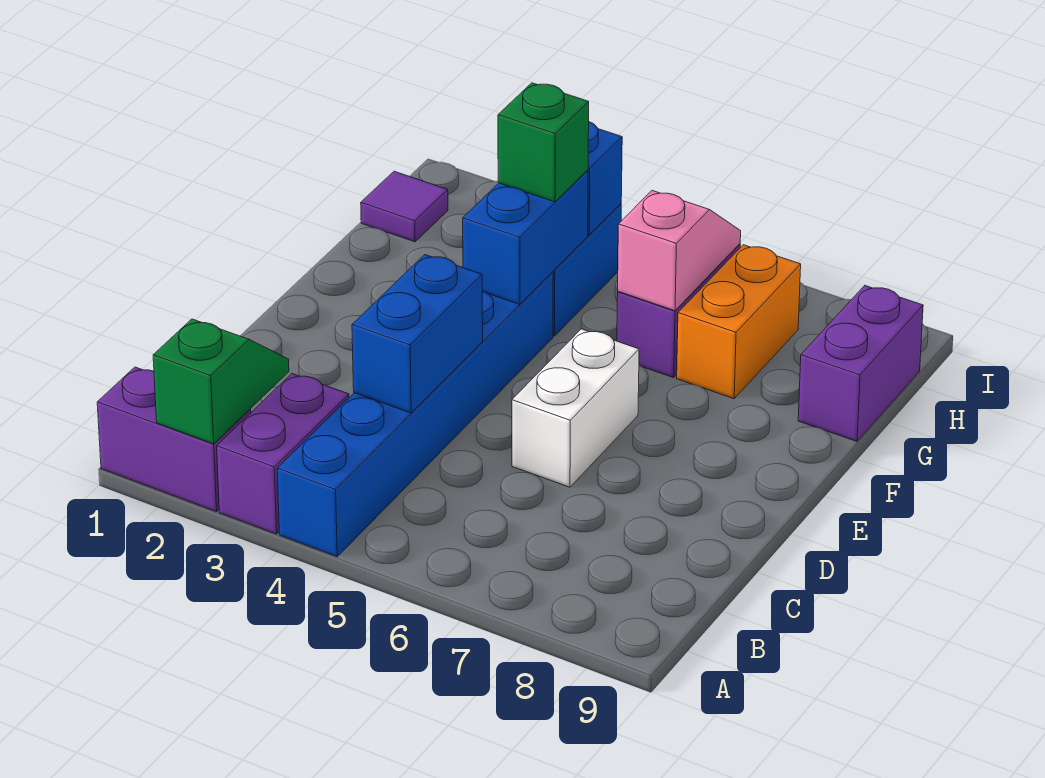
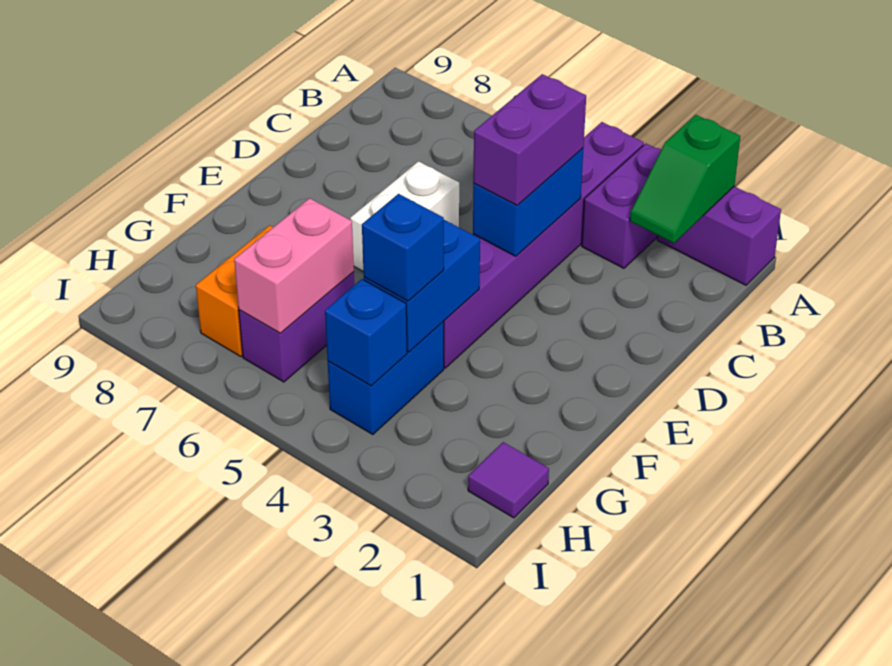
blue 1x6 brick [277,272,553,557] -> purple 1x6 brick [443,122,644,368]
green 1x1 brick [498,83,589,202] -> blue 1x1 brick [362,194,444,301]
pink 1x2 slope [618,191,741,311] -> pink 1x2 brick [234,198,354,333]
purple 1x2 brick [798,286,923,441] -> purple 1x2 brick moved to [473,74,586,205]

